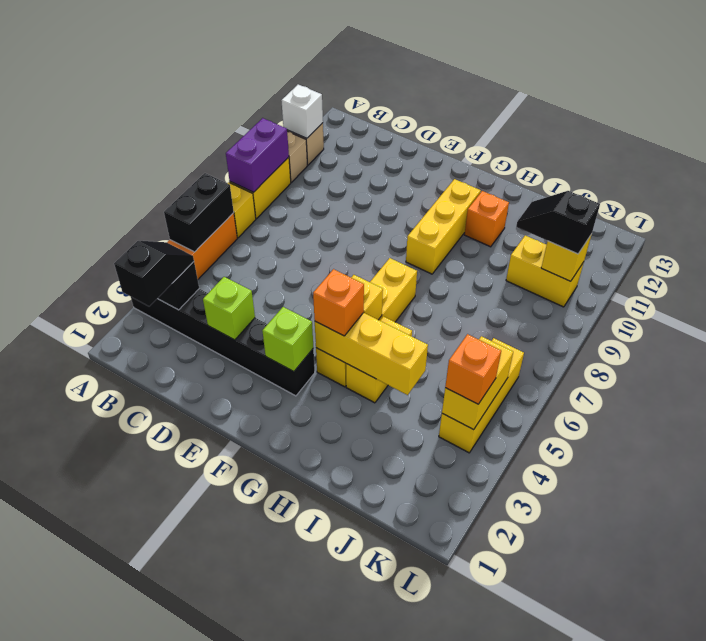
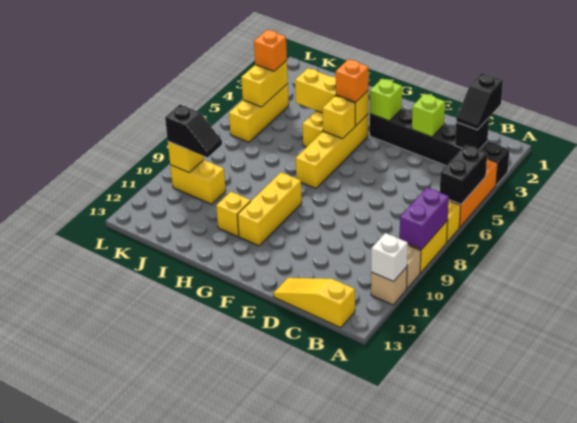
none -> yellow 1x3 slope [273,278,355,328]
orange 1x1 brick [464,191,509,247] -> yellow 1x1 brick [216,192,251,237]

